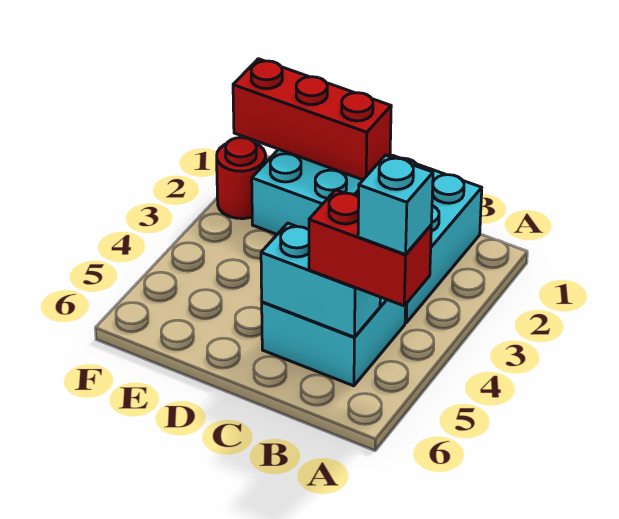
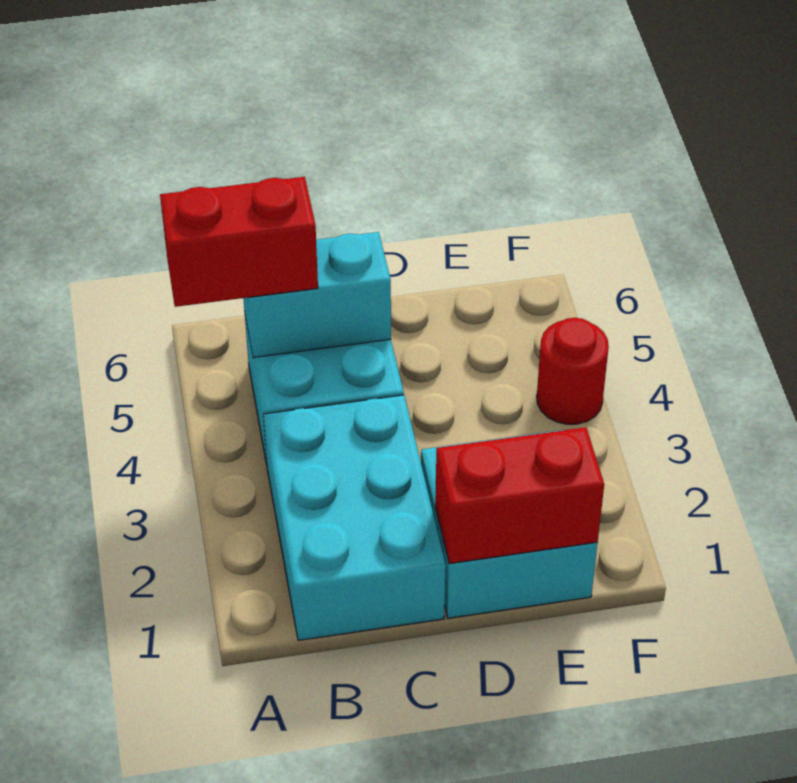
cyan 1x1 brick [358,155,433,255] -> none
red 1x3 brick [233,59,391,180] -> red 1x2 brick [435,427,604,564]
red 1x1 round brick [217,138,266,219] -> red 1x1 round brick moved to [537,318,609,424]

